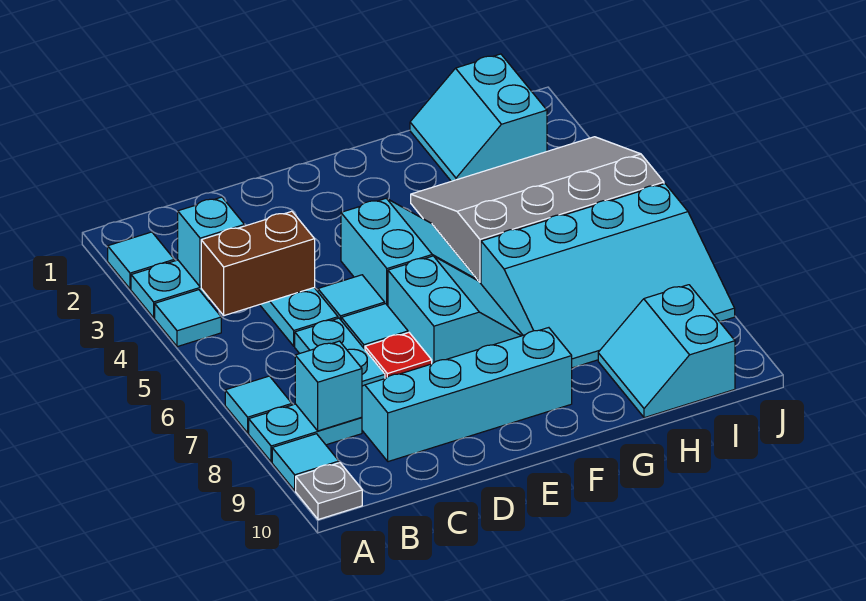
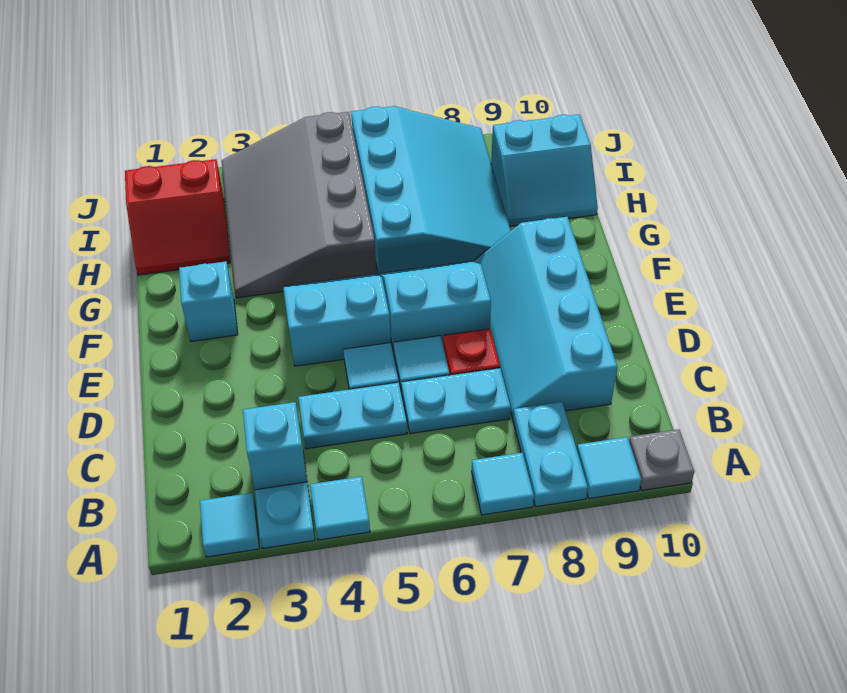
brown 1x2 brick [201,211,315,316] -> none
cyan 1x1 brick [295,341,362,431] -> cyan 1x1 brick moved to [179,262,238,341]
cyan 2x2 slope [410,54,547,181] -> red 2x2 slope [125,159,230,275]

